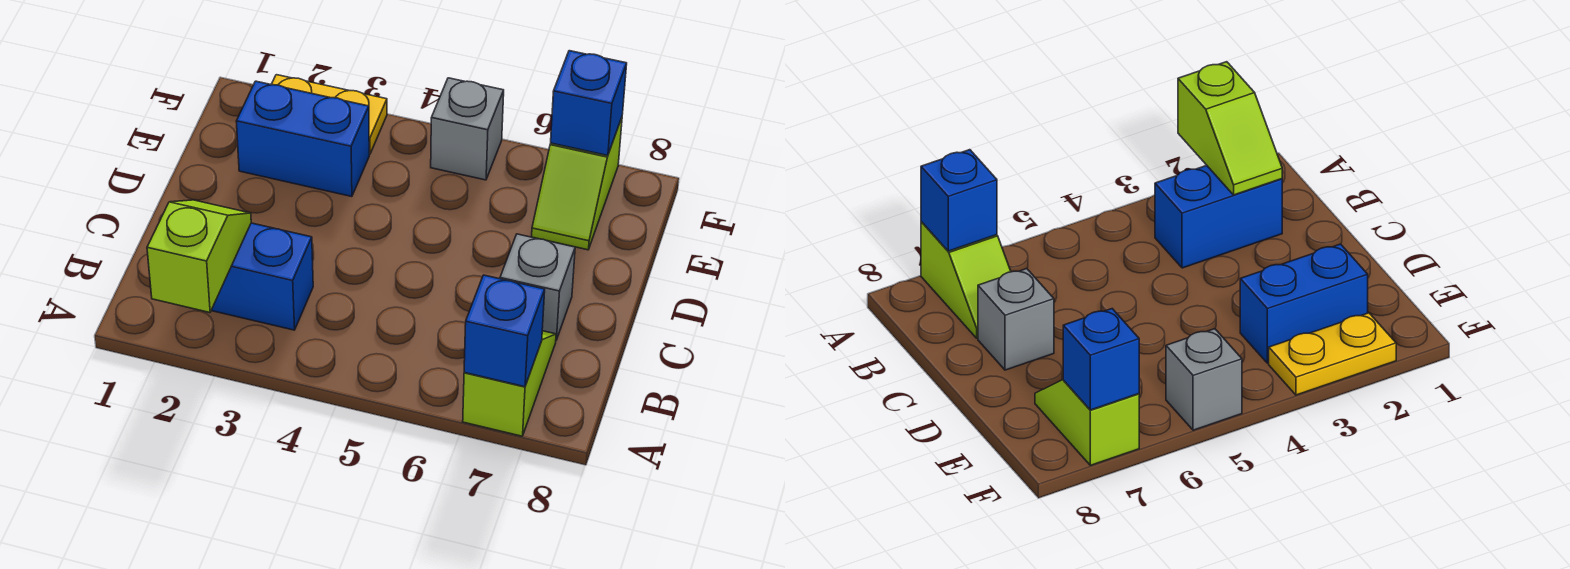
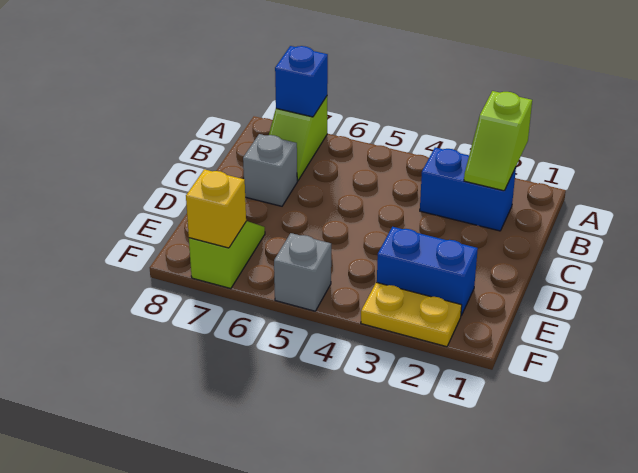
blue 1x1 brick [551,51,627,156] -> yellow 1x1 brick [186,169,246,248]

